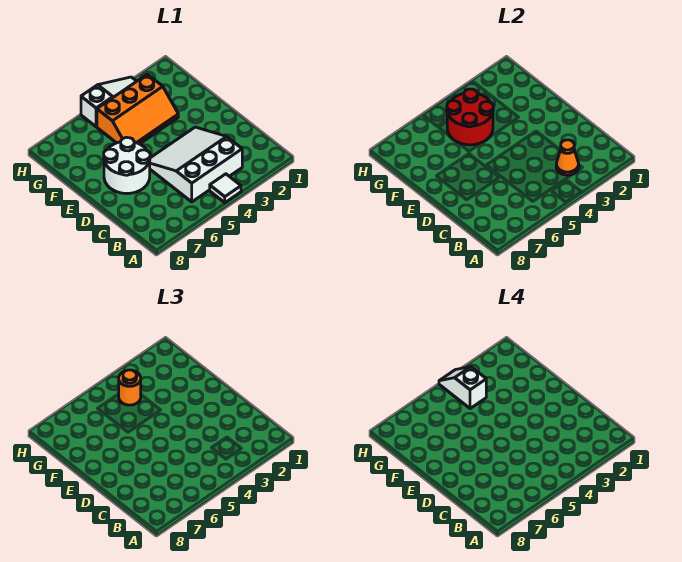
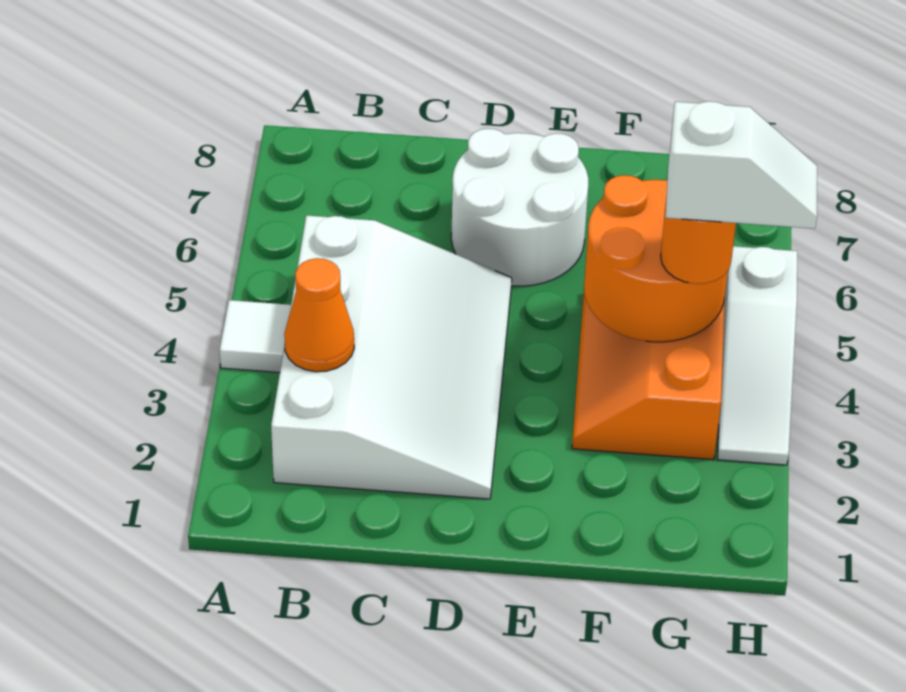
white 3x3 slope [150,127,242,202] -> white 3x4 slope [271,215,512,499]
red 2x2 round brick [447,89,493,145] -> orange 2x2 round brick [584,175,728,342]

